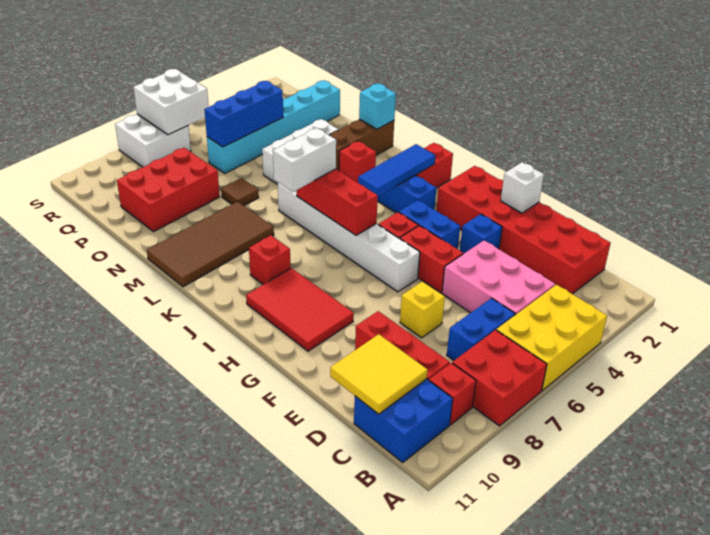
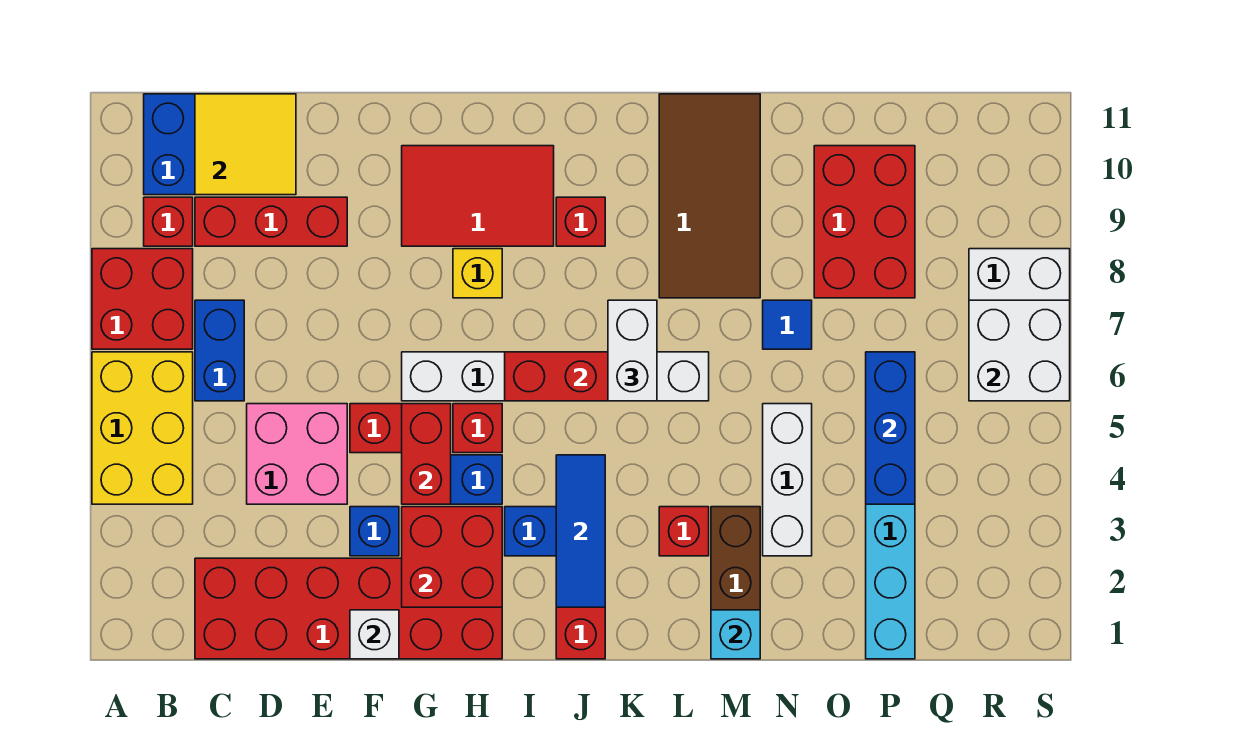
pink 2x3 brick [442,240,555,315] -> pink 2x2 brick [247,404,347,504]
yellow 1x1 brick [400,281,445,338] -> yellow 1x1 brick moved to [453,249,502,298]
none -> red 2x2 brick [402,507,502,607]
none -> red 1x2 brick [402,404,451,504]
brown 1x1 tile [221,178,259,206] -> blue 1x1 tile [763,300,812,349]

